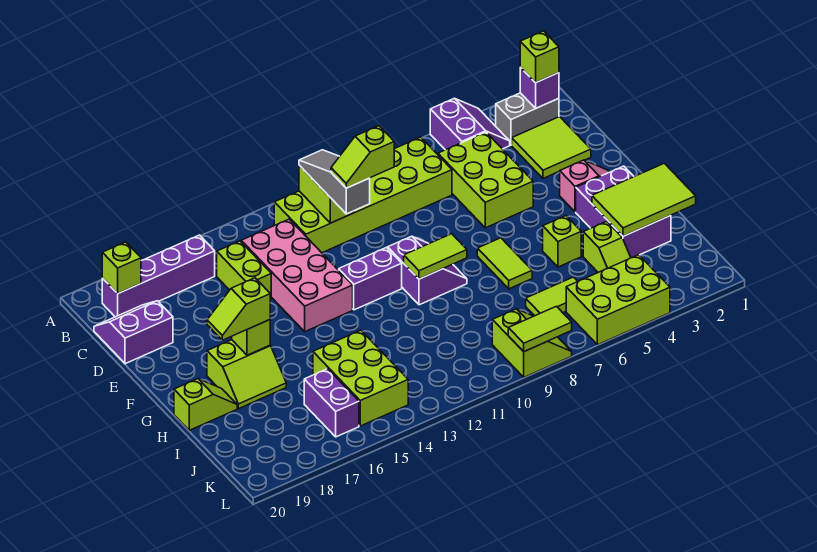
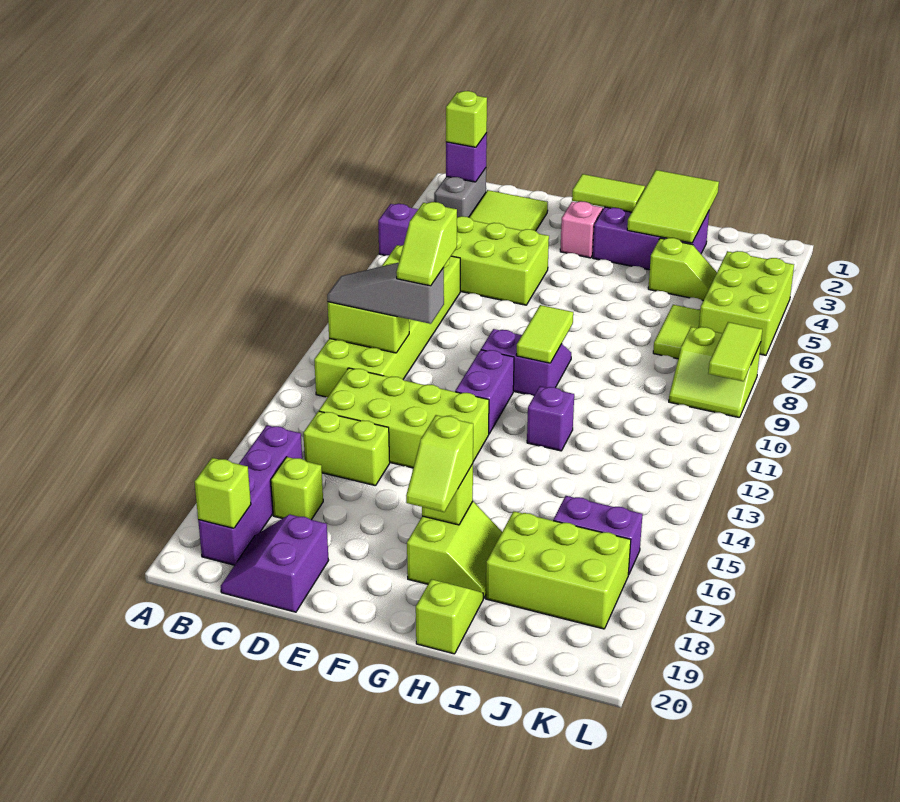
pink 2x4 brick [241,219,353,332] -> lime 2x4 brick [319,368,489,468]
lime 1x2 tile [477,238,532,289] -> lime 1x2 tile moved to [572,174,645,212]
lime 1x1 brick [543,216,581,267] -> lime 1x1 brick moved to [271,457,323,520]
none -> purple 1x1 brick [527,386,574,451]
lime 2x3 brick [313,330,408,426] -> lime 2x3 brick moved to [486,511,631,629]
lime 2x2 slope [492,309,572,377] -> lime 2x2 slope turned to [669,327,761,418]

